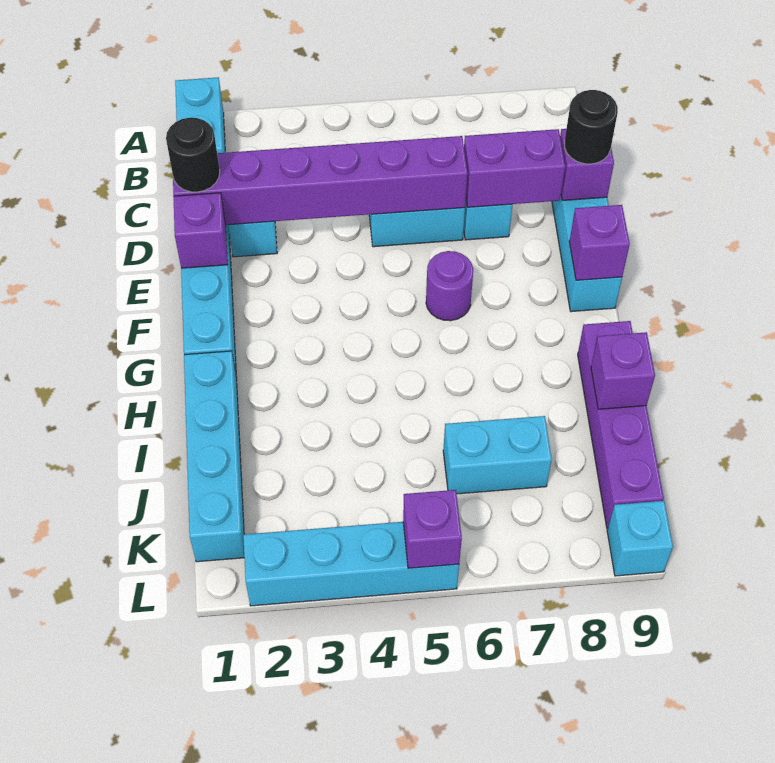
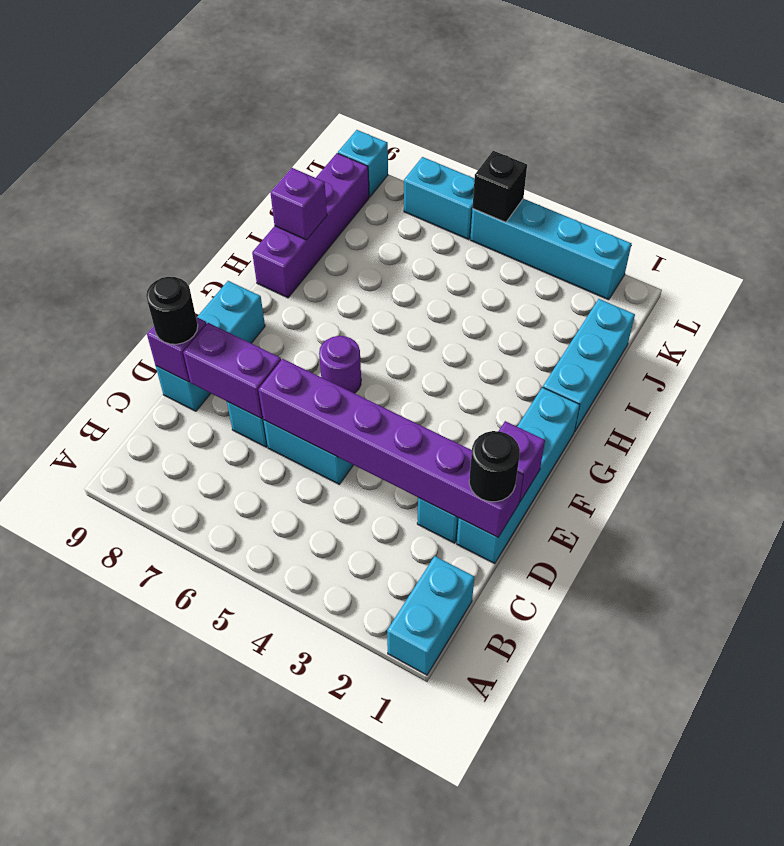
purple 1x1 brick [569,205,630,280] -> none
cyan 1x4 brick [184,351,244,562] -> cyan 1x3 brick [543,299,635,432]
cyan 1x2 brick [443,416,552,494] -> cyan 1x2 brick moved to [404,157,475,239]
purple 1x1 brick [403,490,462,568] -> black 1x1 brick [473,151,527,222]

